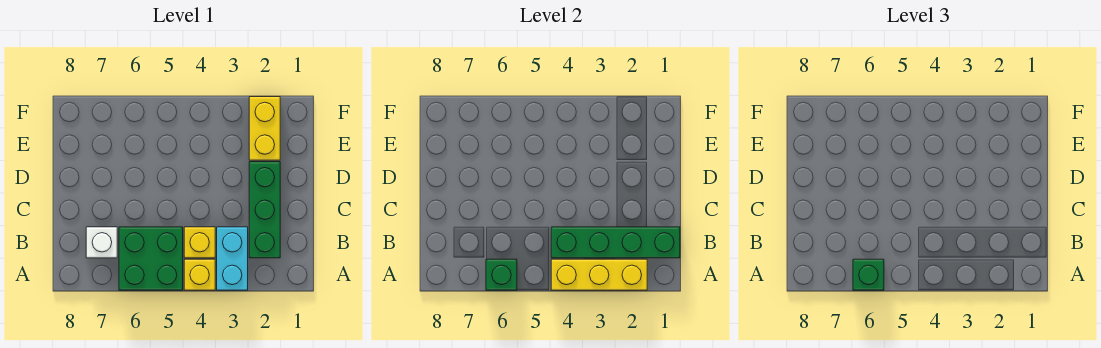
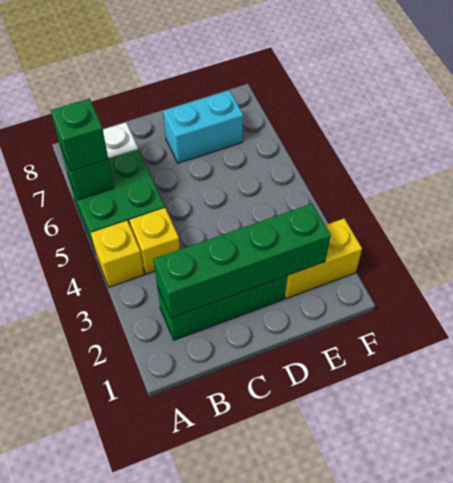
yellow 1x3 brick [551,259,647,290] -> none
cyan 1x2 brick [217,227,248,290] -> cyan 1x2 brick moved to [163,90,243,163]
green 1x4 brick [551,227,680,258] -> green 1x4 brick turned to [153,204,331,318]

